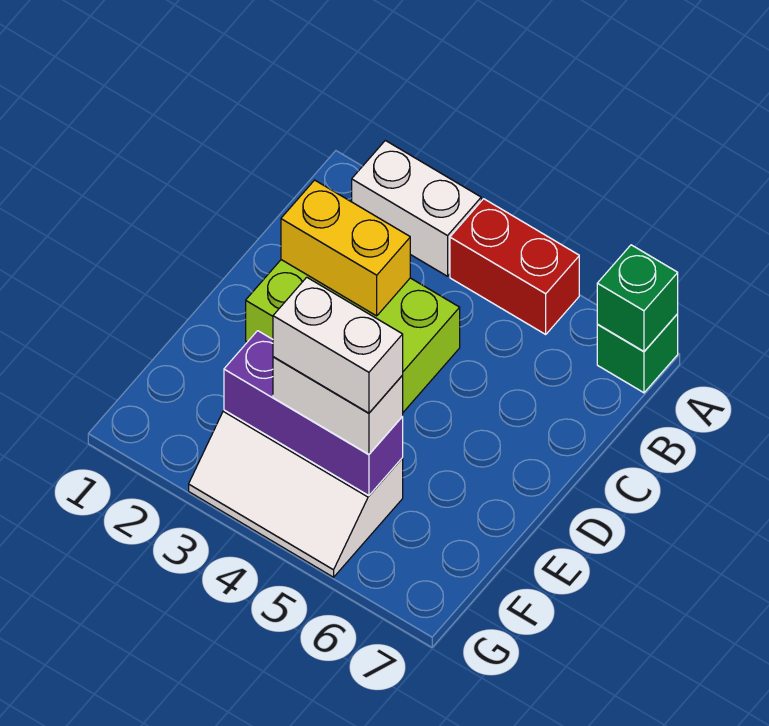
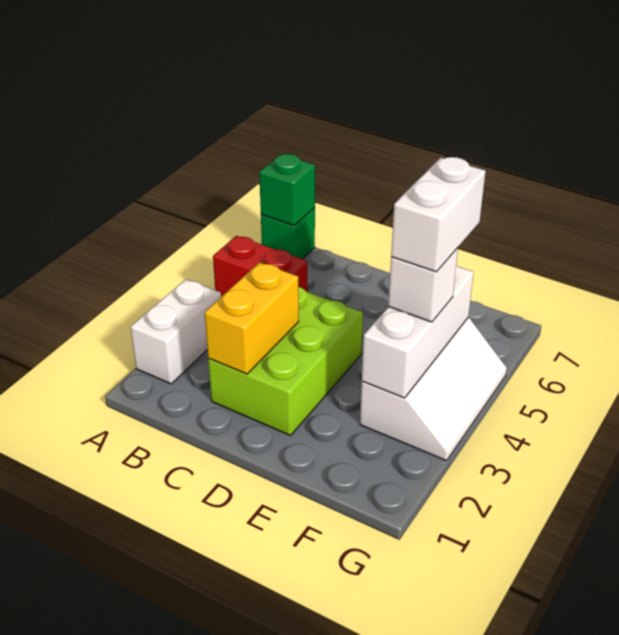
red 1x2 brick [450,199,579,334] -> red 1x2 brick turned to [213,236,307,297]
purple 1x3 brick [224,331,403,496] -> white 1x3 brick [362,265,474,398]
white 1x2 brick [273,357,403,454] -> white 1x1 brick [388,248,458,322]

